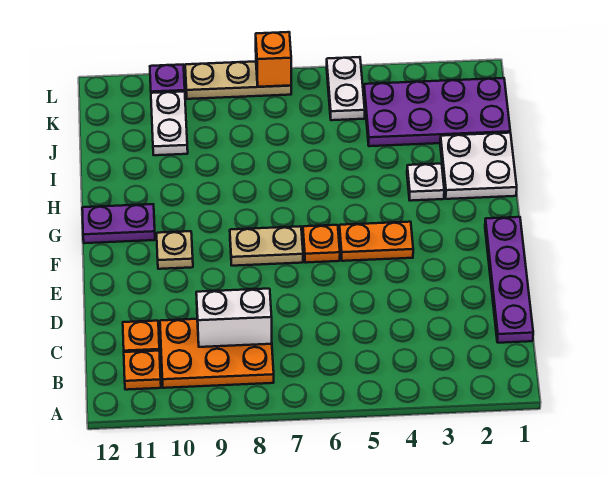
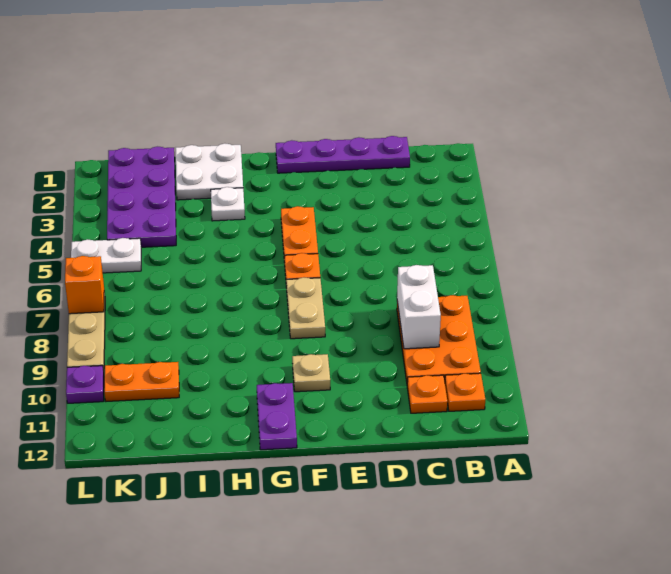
white 1x2 plate [151,92,188,155] -> orange 1x2 plate [104,362,179,401]

